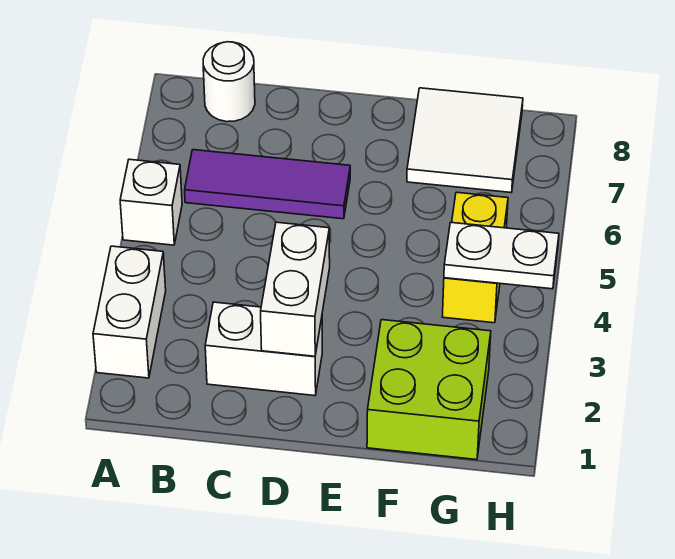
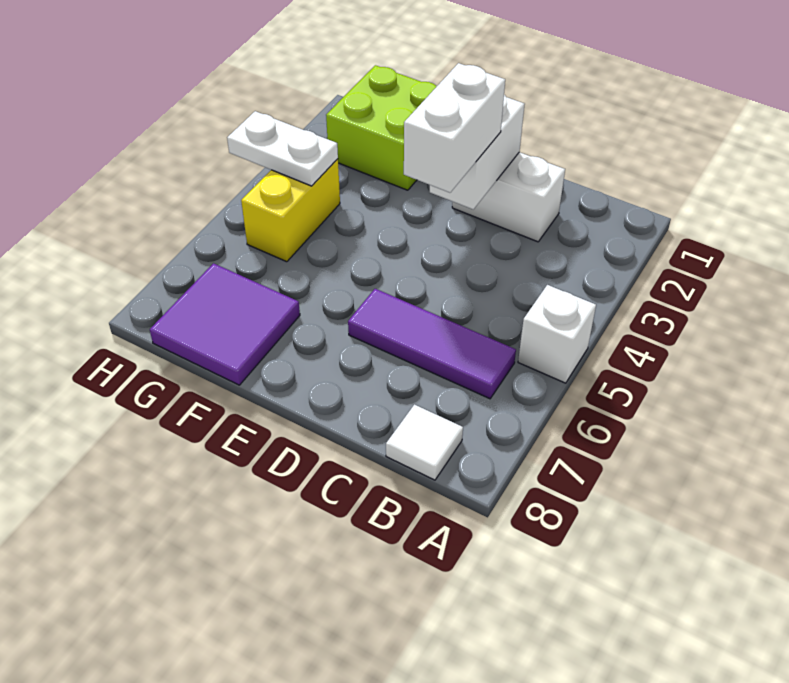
white 1x2 brick [93,246,166,378] -> white 1x2 brick moved to [404,63,505,193]
white 1x1 round brick [203,42,255,122] -> white 1x1 tile [386,405,463,480]
white 2x2 tile [407,88,523,193] -> purple 2x2 tile [150,263,300,385]

